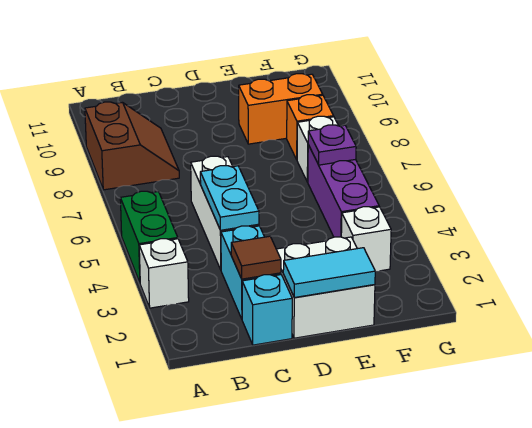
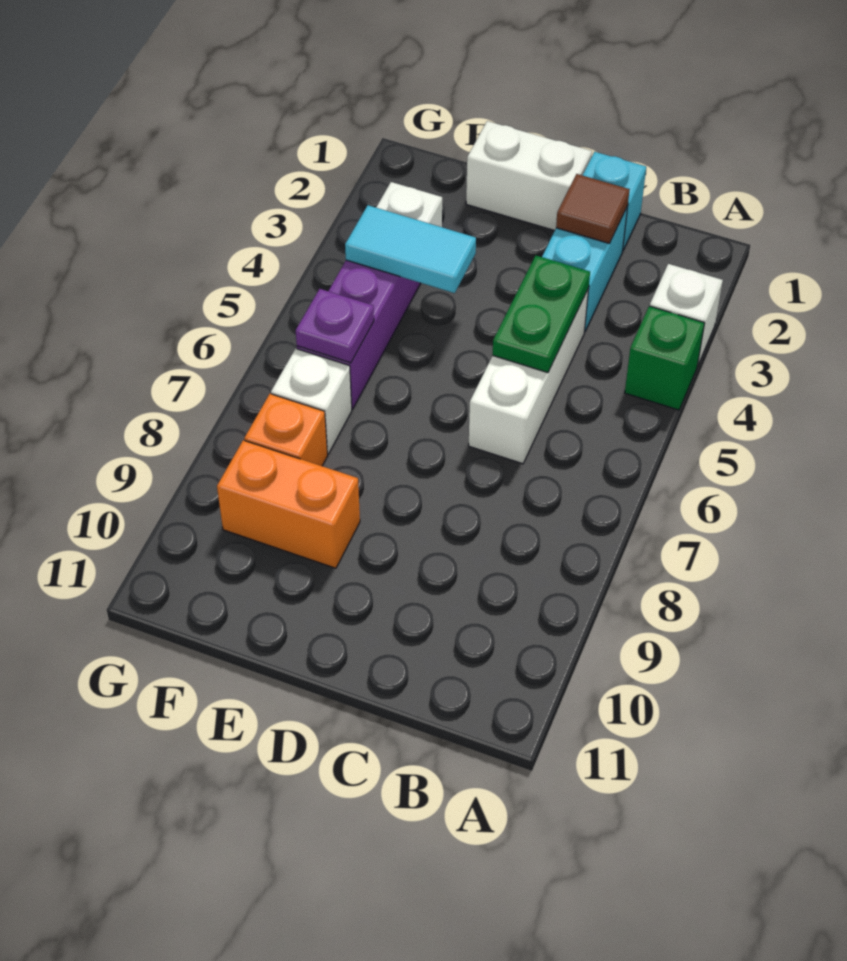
green 1x2 brick [120,191,178,282] -> green 1x1 brick [625,306,704,410]
brown 2x2 slope [85,102,179,190] -> none
cyan 1x2 plate [200,166,259,230] -> green 1x2 plate [493,256,590,373]
white 2x2 brick [276,237,375,338] -> white 1x2 brick [466,121,592,231]
cyan 1x2 tile [283,248,375,298] -> cyan 1x2 tile moved to [345,205,476,293]

